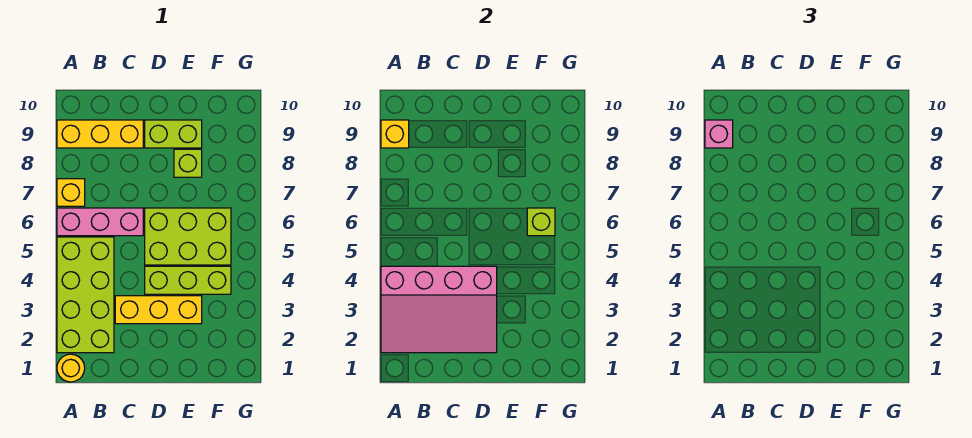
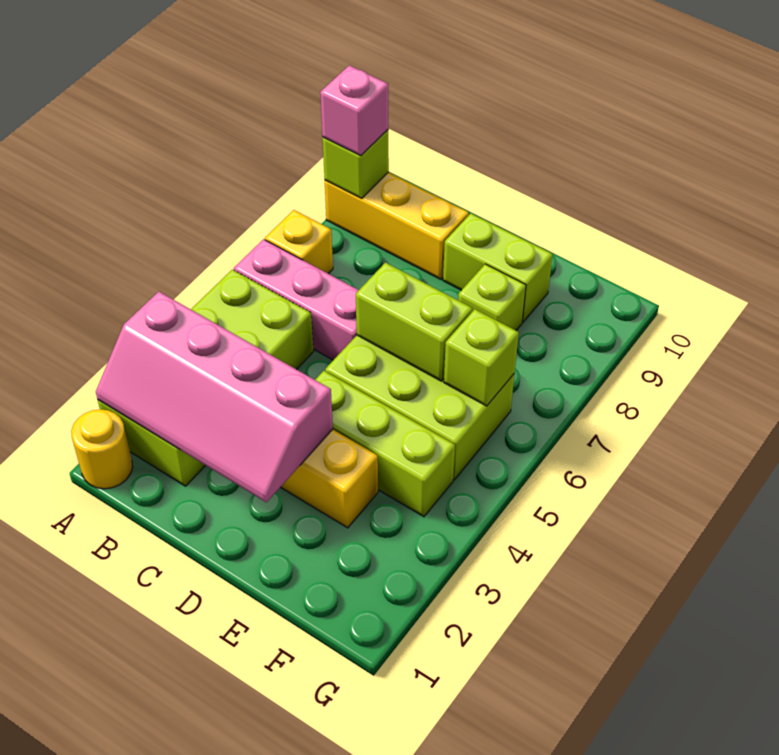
pink 3x4 slope [381,266,497,353] -> pink 2x4 slope [96,292,333,502]
yellow 1x1 brick [381,120,409,148] -> lime 1x1 brick [323,130,389,198]
none -> lime 1x2 brick [356,263,472,381]

